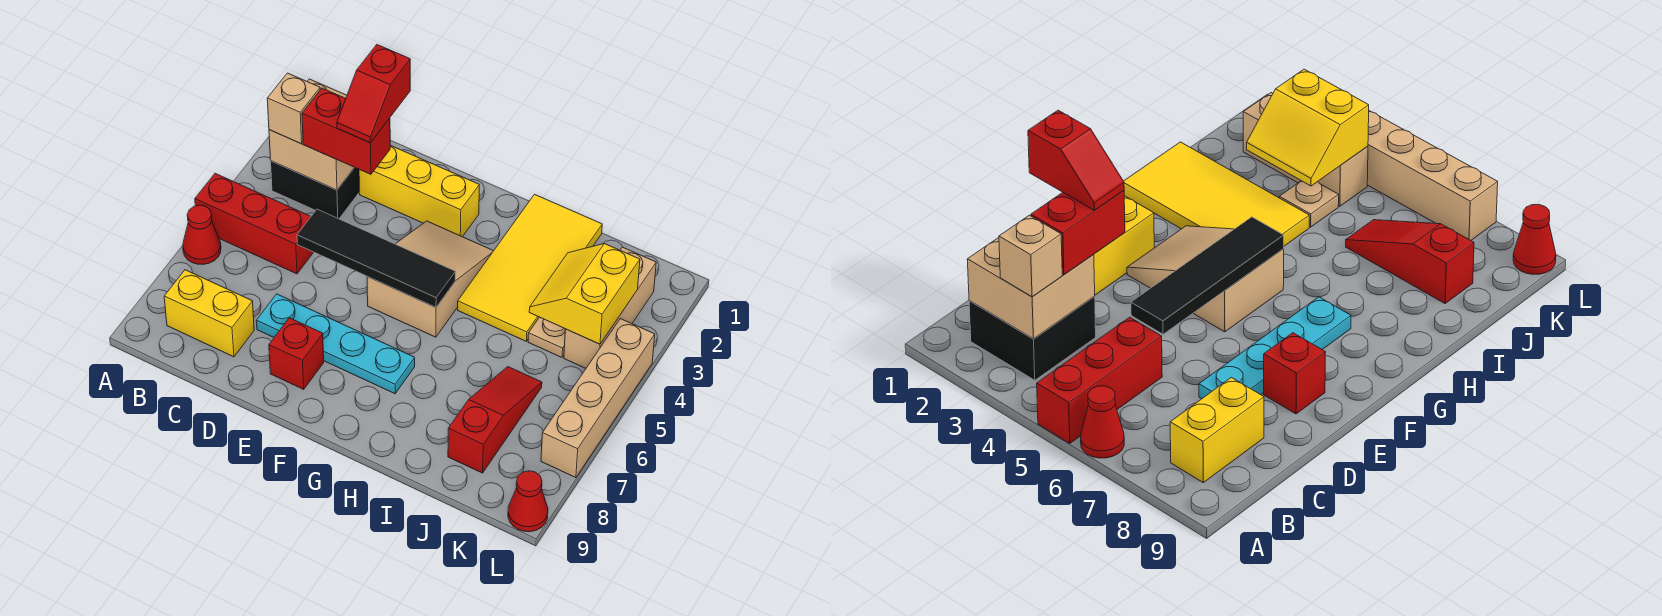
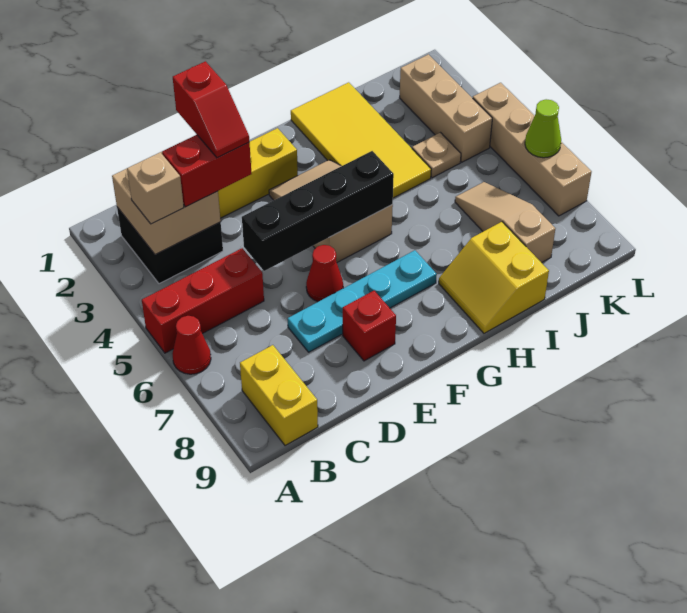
yellow 1x2 brick [164,270,254,357] -> yellow 1x2 brick turned to [240,345,318,446]
black 1x4 tile [297,209,455,307] -> black 1x4 brick [242,151,394,271]
yellow 2x2 slope [529,244,640,344] -> yellow 2x2 slope moved to [439,222,549,333]
red 1x3 slope [448,367,542,473] -> tan 1x3 slope [455,182,555,263]
none -> lime 1x1 cone [525,99,561,158]
red 1x1 cone [508,471,548,532] -> red 1x1 cone moved to [306,245,343,302]

